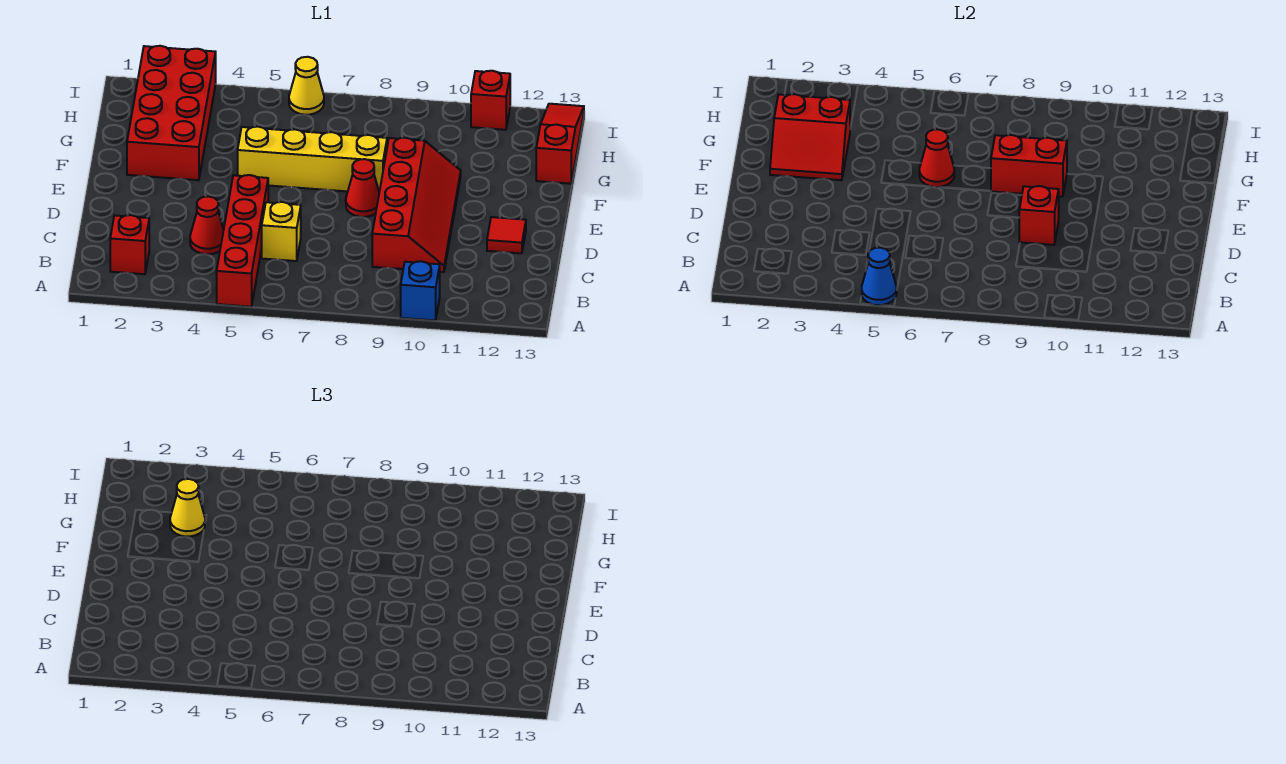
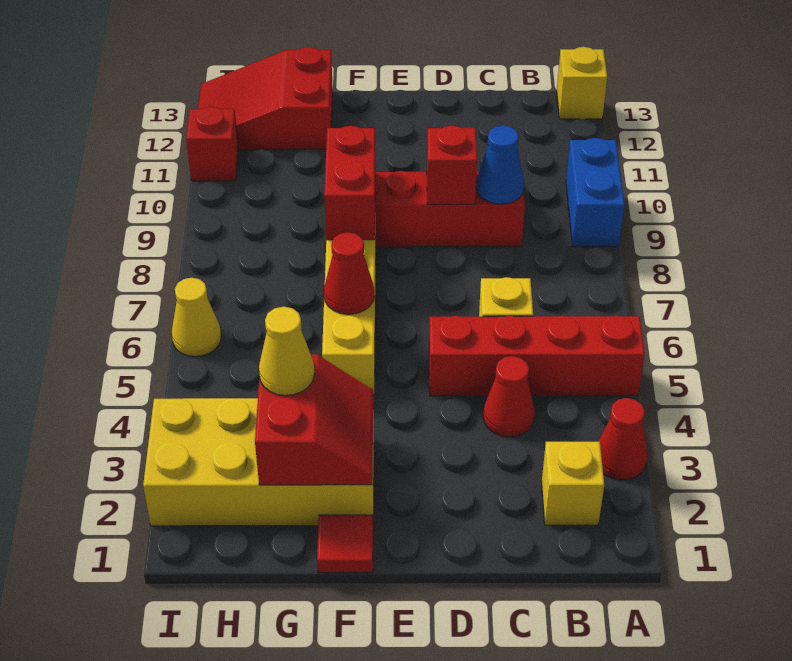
blue 1x1 cone [862,248,897,305] -> blue 1x1 cone moved to [477,126,524,204]
blue 1x1 brick [401,261,440,320] -> blue 1x2 brick [566,138,625,247]
none -> yellow 1x1 brick [557,47,607,119]
red 1x1 brick [110,215,149,274] -> yellow 1x1 brick [542,442,604,525]
red 1x1 tile [487,217,526,253] -> red 1x1 tile moved to [317,515,373,573]
red 1x1 cone [346,159,379,217] -> red 1x1 cone moved to [598,398,647,480]
red 2x4 brick [127,46,216,180] -> yellow 2x4 brick [143,398,374,526]
red 1x3 slope [536,104,584,184] -> red 2x3 slope [198,47,333,150]

